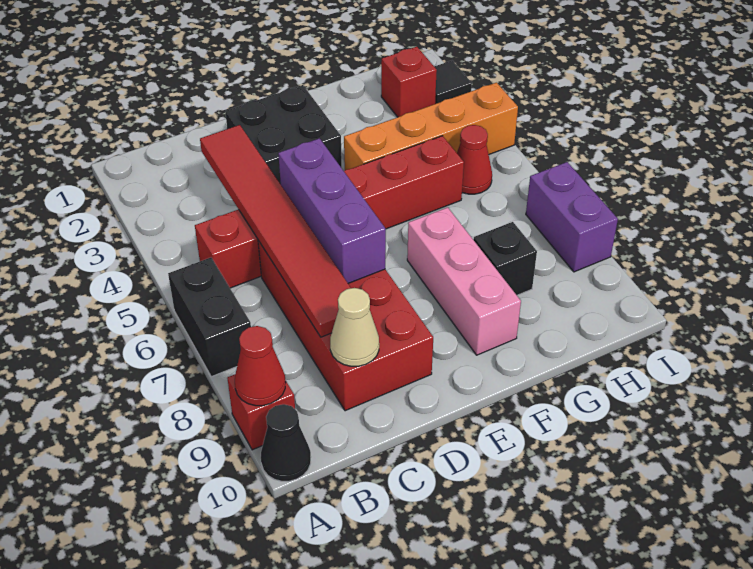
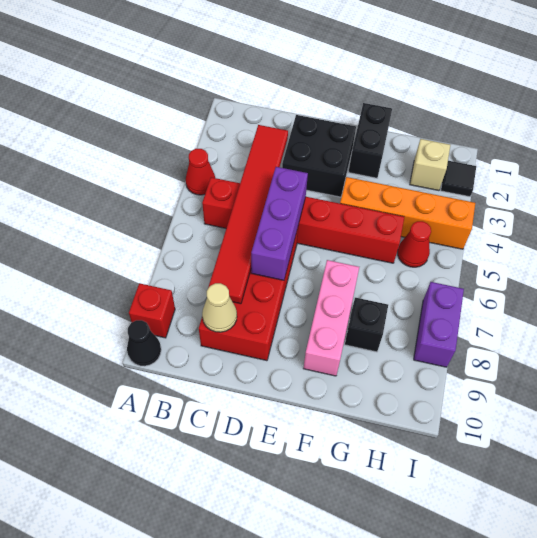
black 1x2 brick [168,258,251,377] -> black 1x2 brick moved to [349,103,392,178]
red 1x1 cone [235,326,286,406] -> red 1x1 cone moved to [186,149,215,195]
red 1x1 brick [381,47,437,117] -> tan 1x1 brick [410,139,450,191]

